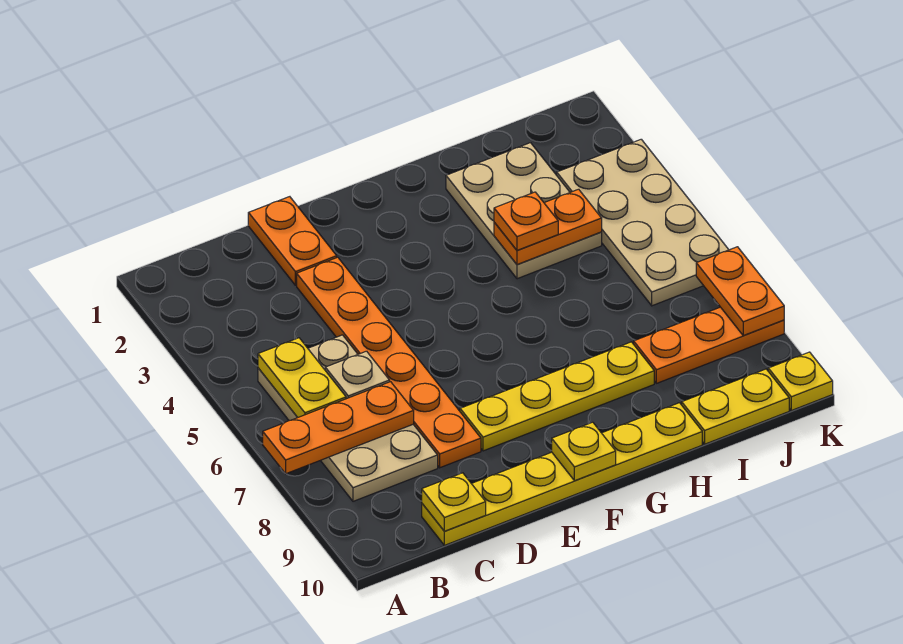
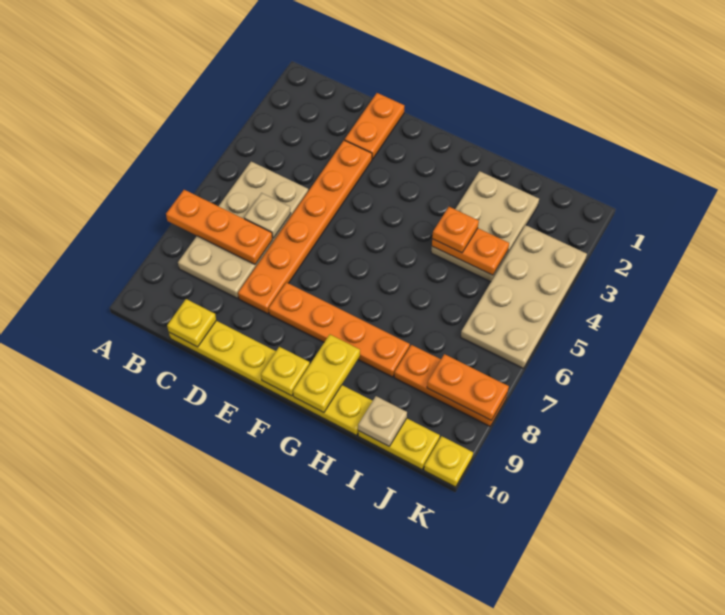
yellow 1x2 plate [258,338,346,418] -> yellow 1x2 plate moved to [293,335,360,413]
yellow 1x4 plate [460,342,654,451] -> orange 1x4 plate [269,282,410,377]
none -> tan 1x1 plate [358,396,407,446]
orange 1x2 plate [696,247,784,336] -> orange 1x2 plate turned to [427,354,509,420]

